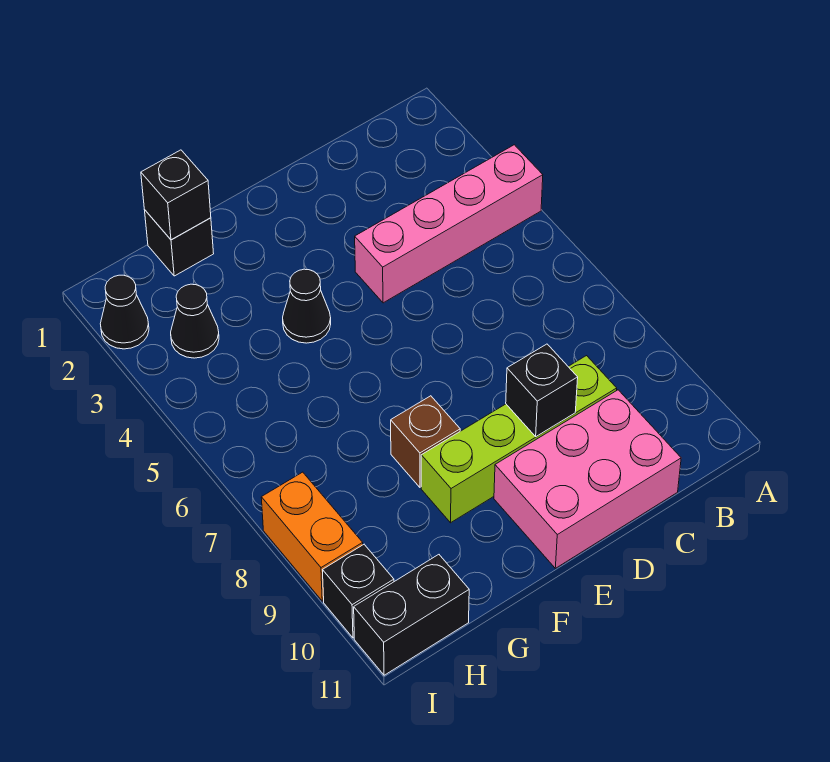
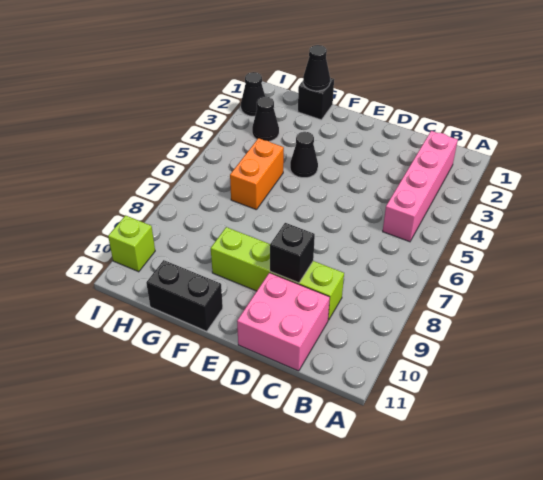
pink 1x4 brick [355,145,543,303] -> pink 1x4 brick turned to [383,131,458,242]
pink 2x3 brick [494,390,681,568] -> pink 2x2 brick [237,273,330,371]
brown 1x1 brick [391,396,460,487] -> none
black 1x1 brick [141,150,211,240] -> black 1x1 cone [303,45,330,91]
black 1x2 brick [354,555,469,675] -> black 1x2 brick moved to [146,260,223,331]
orange 1x2 brick [261,472,363,601] -> orange 1x2 brick moved to [230,138,284,210]
black 1x1 brick [323,545,394,638] -> lime 1x1 brick [108,216,155,272]

